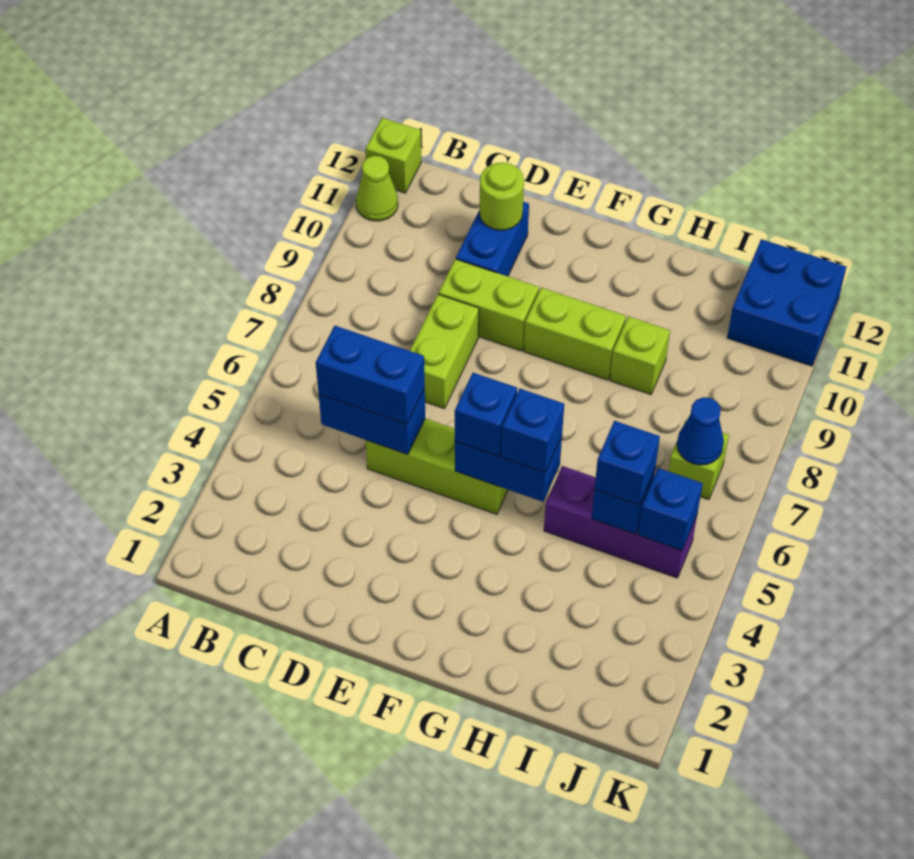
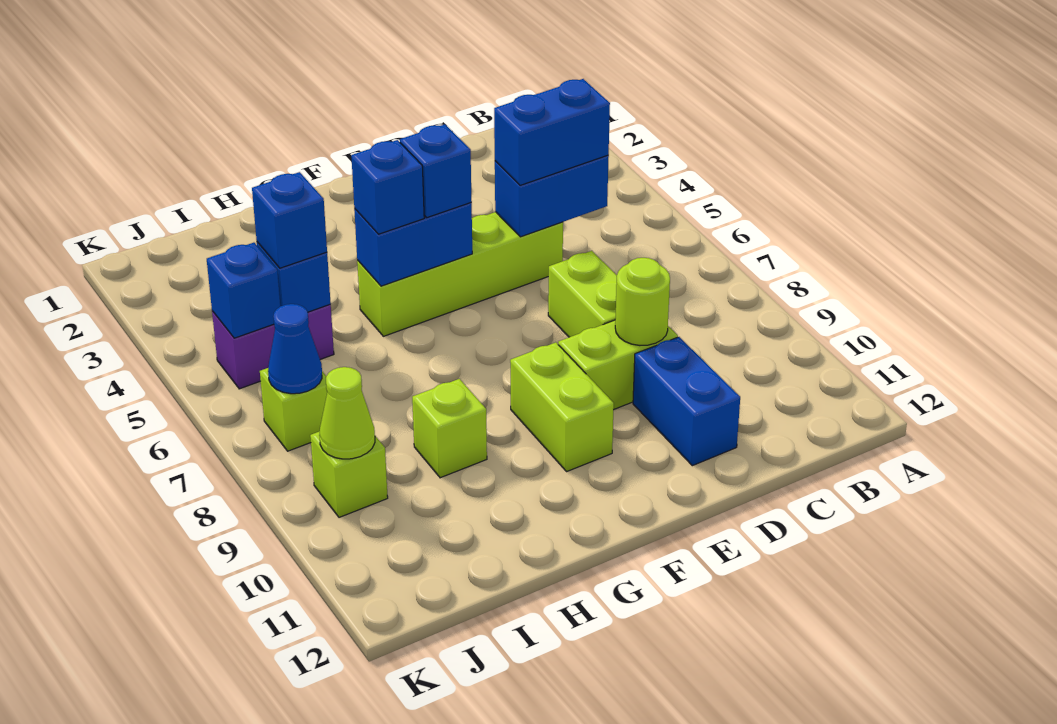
lime 1x1 cone [356,156,398,221] -> lime 1x1 cone moved to [319,367,375,459]
lime 1x1 brick [365,118,421,193] -> lime 1x1 brick moved to [310,431,388,517]
lime 1x3 brick [366,418,508,514] -> lime 1x4 brick [357,212,563,336]
lime 1x1 round brick [480,162,524,230] -> lime 1x1 round brick moved to [615,258,670,345]
lime 1x2 brick [524,288,626,380] -> lime 1x2 brick turned to [510,342,614,471]
purple 1x3 brick [544,466,697,578] -> purple 1x2 brick [212,305,334,389]
blue 2x2 brick [727,239,846,366] -> none

